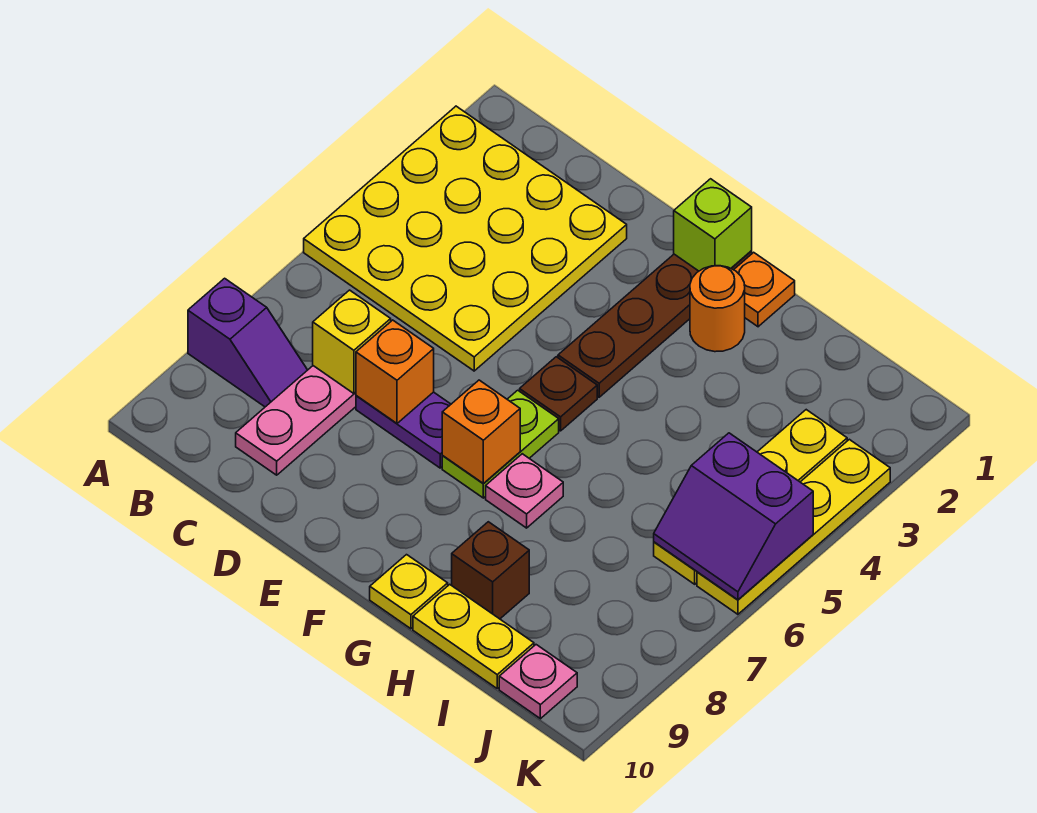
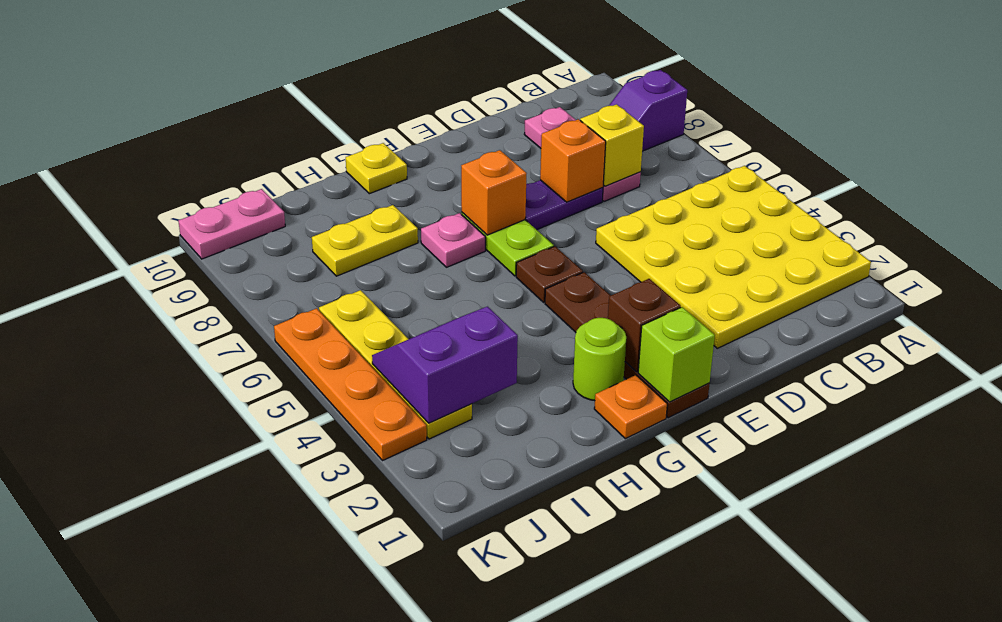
orange 1x1 round brick [690,266,745,352] -> lime 1x1 round brick [573,318,626,401]
brown 1x1 brick [452,522,529,619] -> brown 1x1 brick moved to [608,279,681,372]
yellow 1x2 plate [413,584,534,688] -> yellow 1x2 plate moved to [312,205,418,276]
purple 2x2 slope [654,433,813,600] -> purple 2x2 slope moved to [372,307,518,423]
pink 1x1 plate [499,645,577,719] -> pink 1x2 plate [178,189,285,259]
yellow 1x4 plate [697,439,890,614] -> orange 1x4 plate [274,308,427,461]

